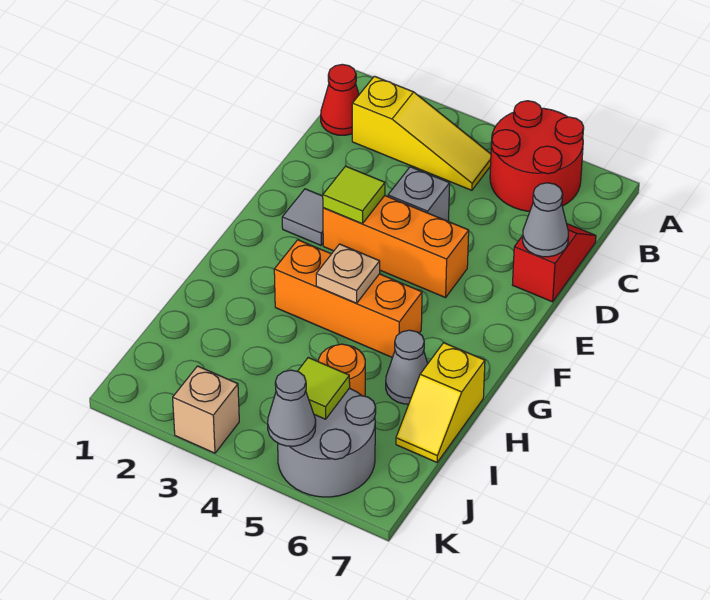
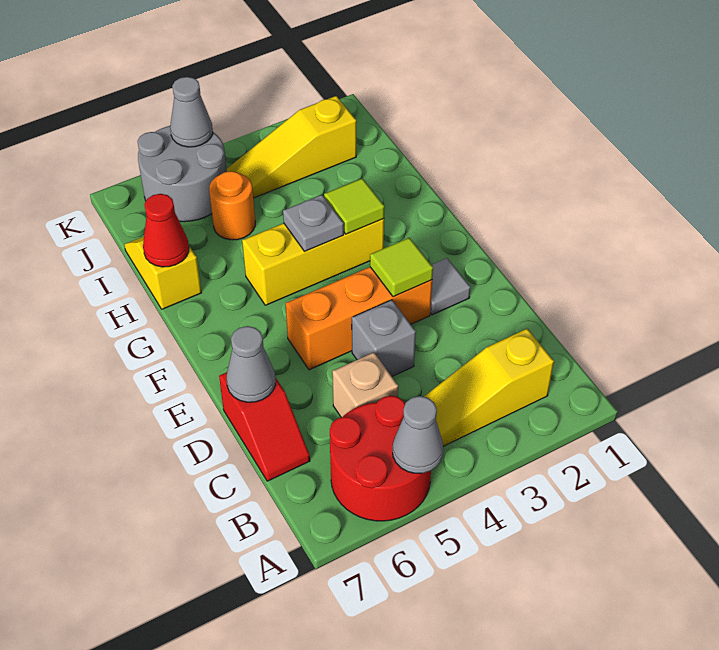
red 1x1 cone [321,64,359,135] -> red 1x1 cone moved to [143,194,189,267]
orange 1x3 brick [274,240,422,357] -> yellow 1x3 brick [242,219,384,305]
tan 1x1 plate [316,244,380,303] -> grey 1x1 plate [283,195,344,251]
grey 1x1 cone [386,330,428,404] -> grey 1x1 cone moved to [393,396,443,473]
none -> yellow 1x3 slope [227,96,356,198]
lime 1x1 tile [298,358,350,419] -> lime 1x1 tile moved to [324,178,384,234]
tan 1x1 brick [173,366,239,453] -> tan 1x1 brick moved to [332,352,398,417]

